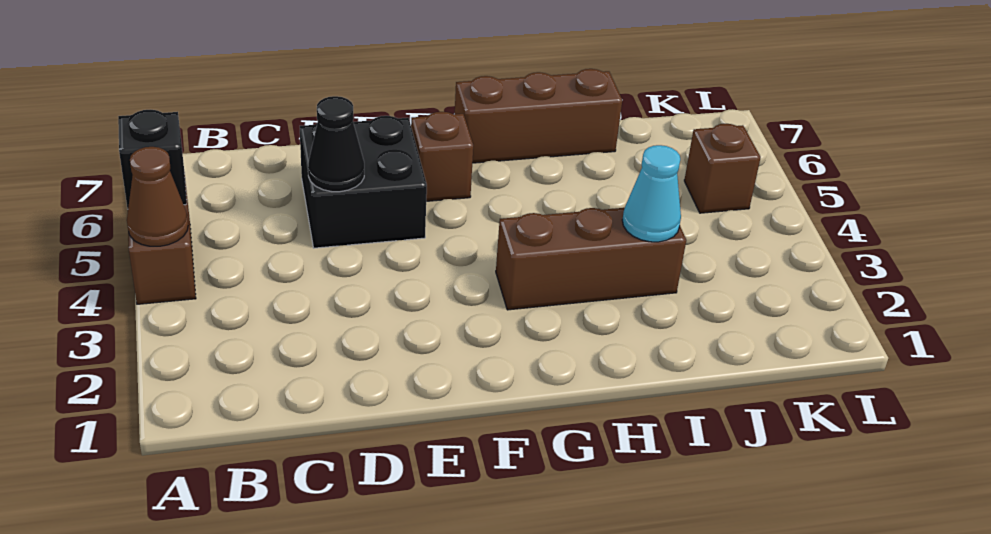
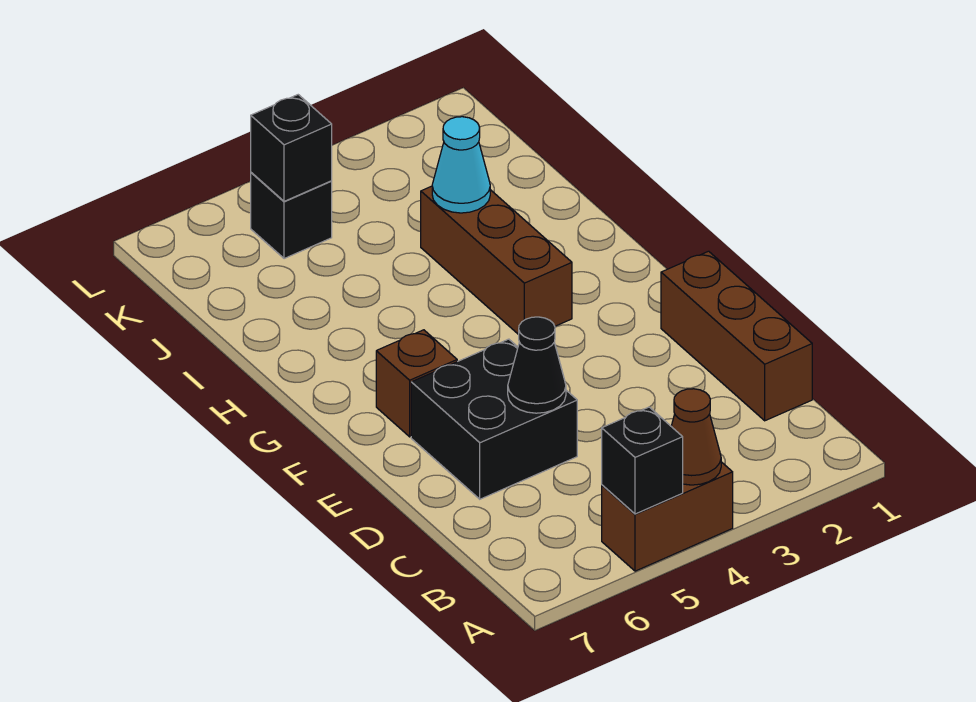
brown 1x3 brick [455,69,622,163] -> brown 1x3 brick moved to [661,251,812,421]
brown 1x1 brick [684,124,761,213] -> black 1x1 brick [251,173,332,259]
none -> black 1x1 brick [251,95,332,201]

